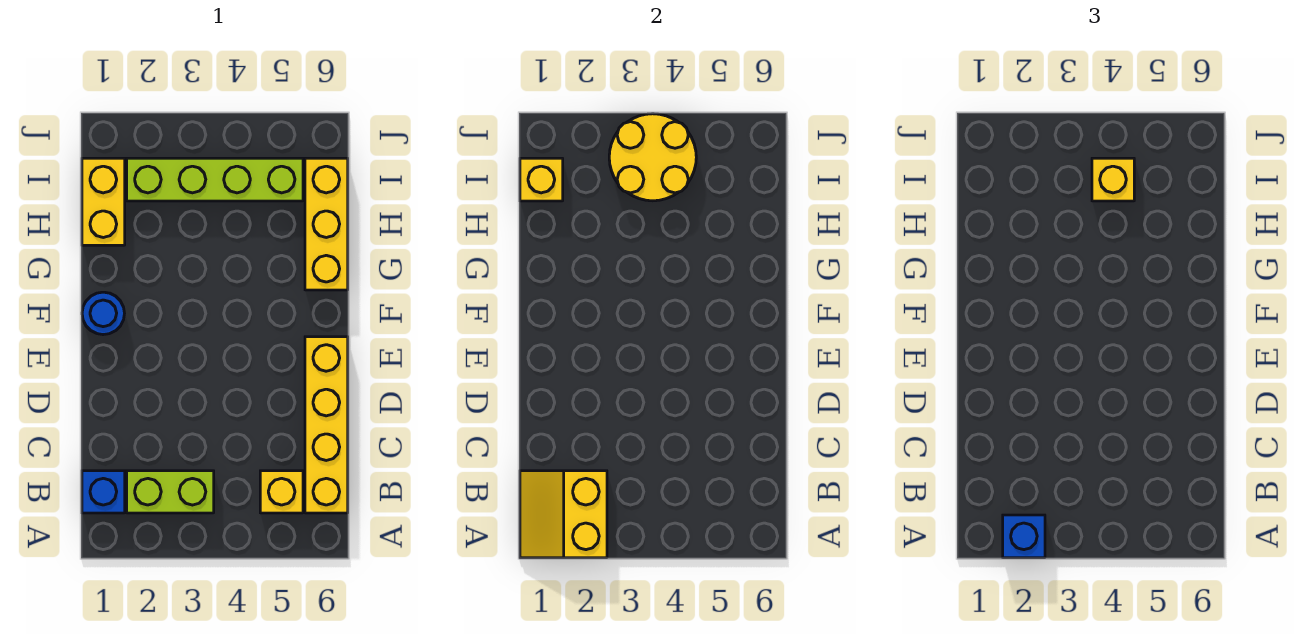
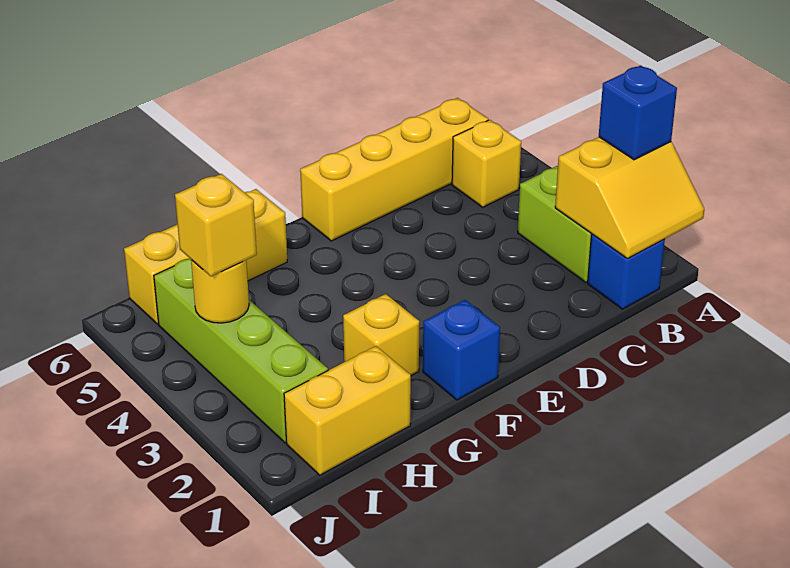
blue 1x1 round brick [82,292,124,335] -> blue 1x1 brick [423,300,500,400]
yellow 1x1 brick [520,158,563,201] -> yellow 1x1 brick moved to [343,294,419,376]
yellow 2x2 round brick [609,114,696,201] -> yellow 1x1 round brick [191,260,249,323]

